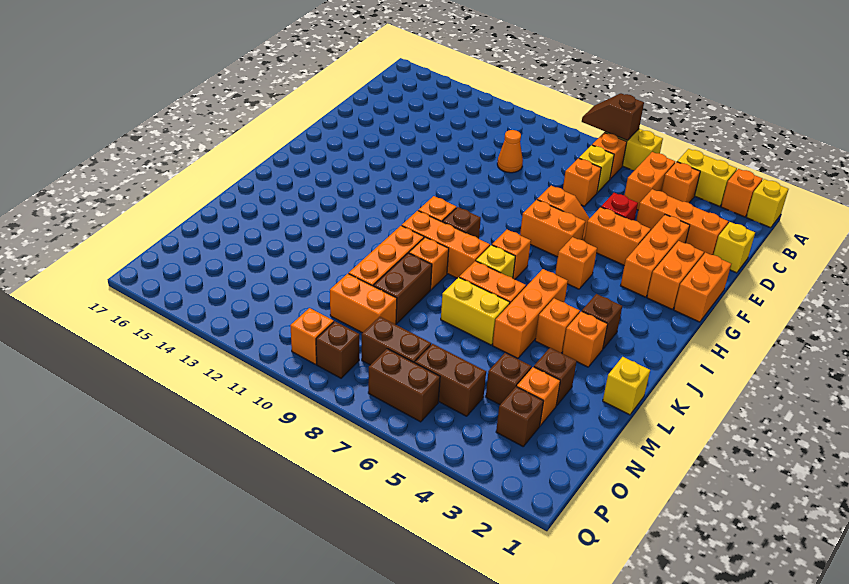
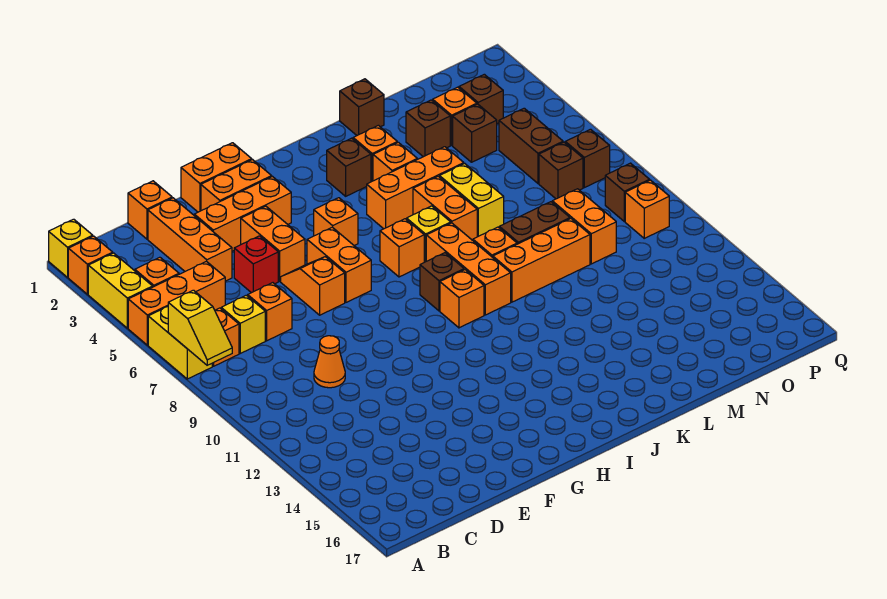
brown 1x2 slope [582,93,644,140] -> yellow 1x2 slope [168,290,232,365]
orange 1x2 brick [625,152,675,210] -> orange 1x3 brick [128,261,225,345]
yellow 1x1 brick [714,222,755,273] -> orange 1x1 brick [128,181,172,239]
yellow 1x1 brick [603,357,650,415] -> brown 1x1 brick [340,79,384,135]
brown 1x2 brick [362,317,431,365] -> brown 1x1 brick [539,142,583,199]
brown 1x2 brick [368,349,440,422] -> brown 1x1 brick [565,129,610,188]

